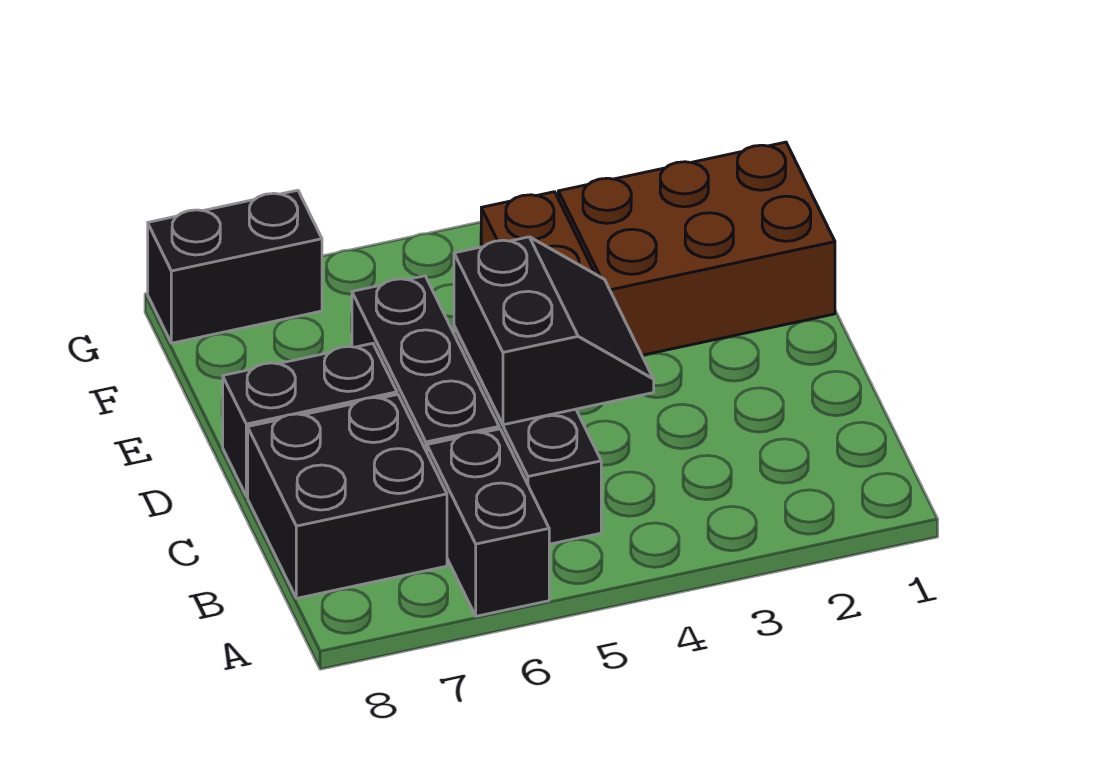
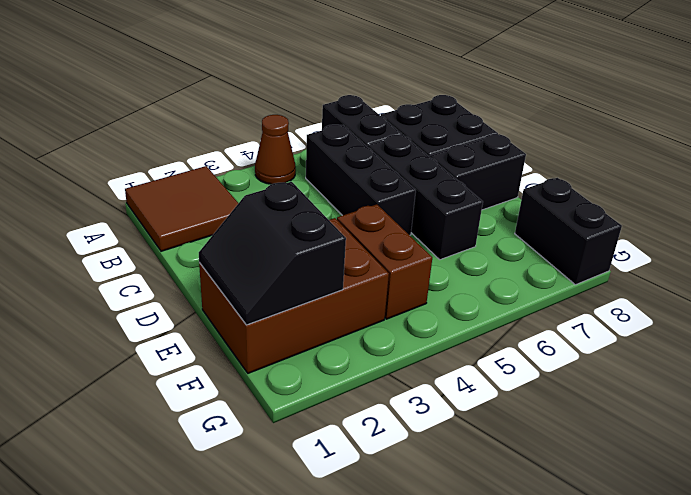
none -> brown 2x2 tile [125,166,238,251]
none -> brown 1x1 cone [255,115,296,184]
black 2x2 slope [454,237,654,425] -> black 2x2 slope moved to [199,182,346,325]
black 1x2 brick [148,190,322,343] -> black 1x2 brick turned to [515,178,622,285]

